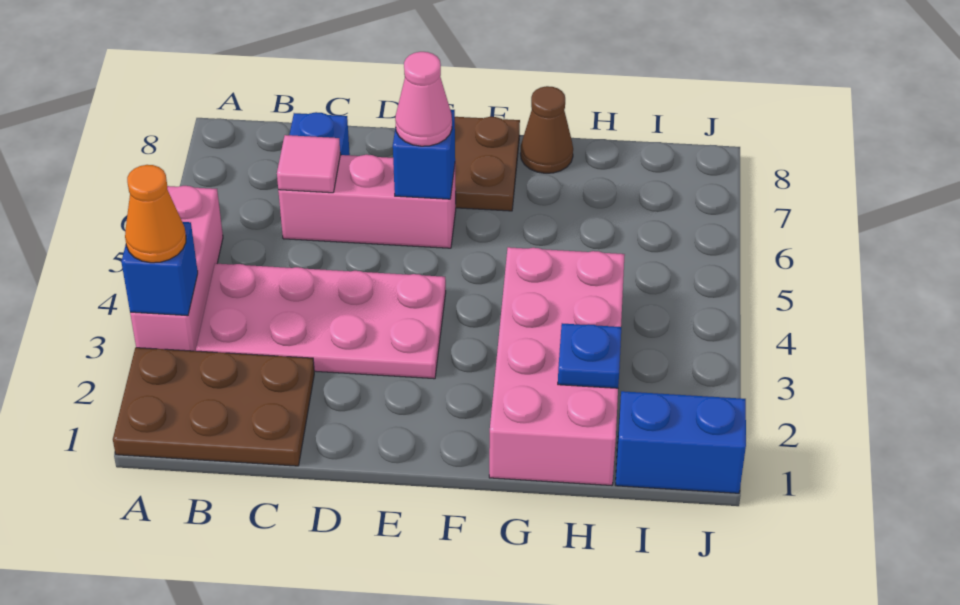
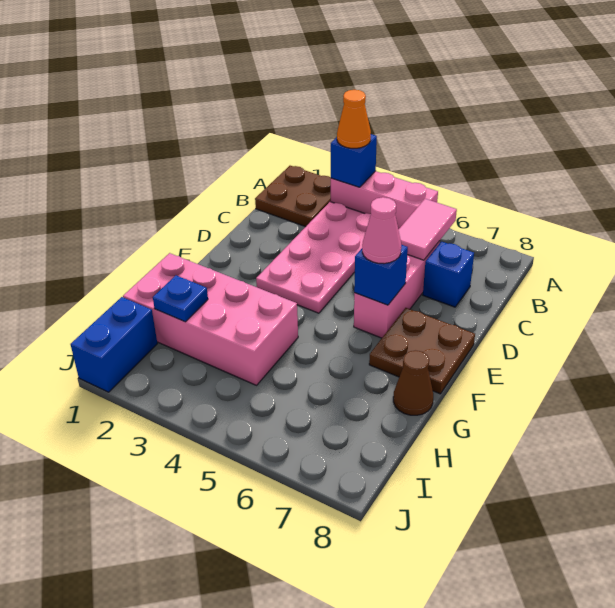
brown 2x3 plate [113,348,314,466] -> brown 2x2 plate [255,166,331,227]
pink 1x1 tile [277,135,340,193] -> pink 1x2 tile [398,199,457,260]

